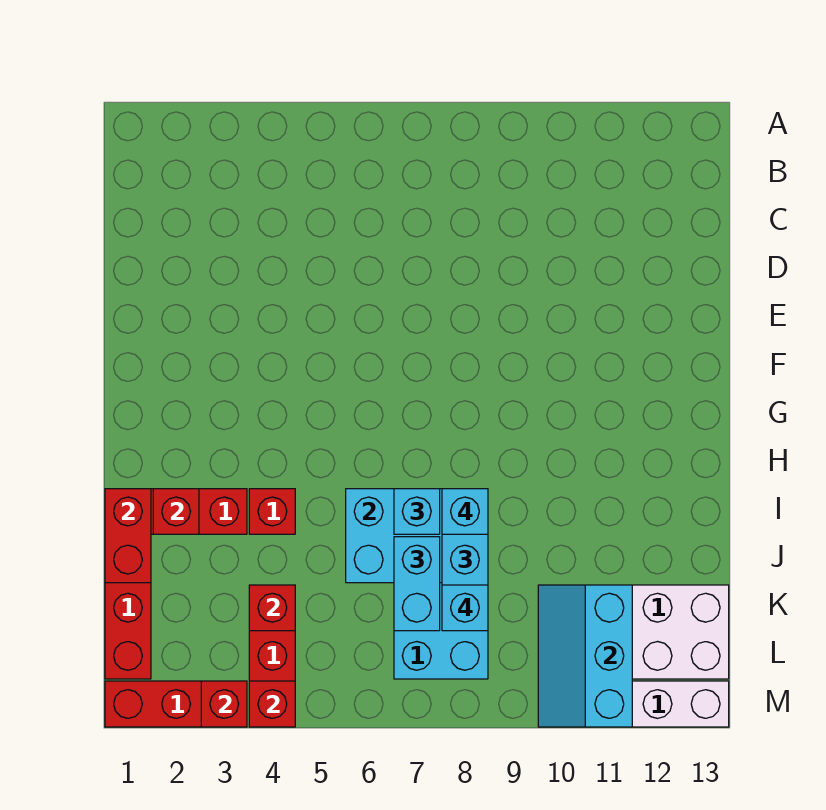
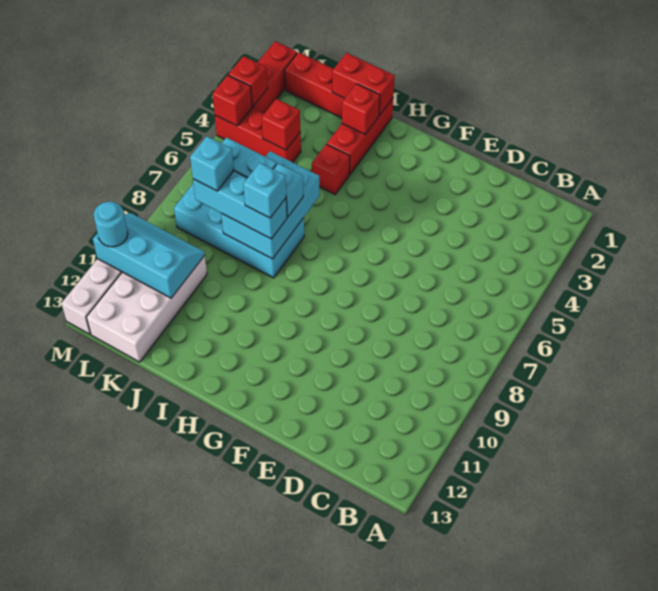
none -> cyan 1x1 round brick [94,202,128,247]

